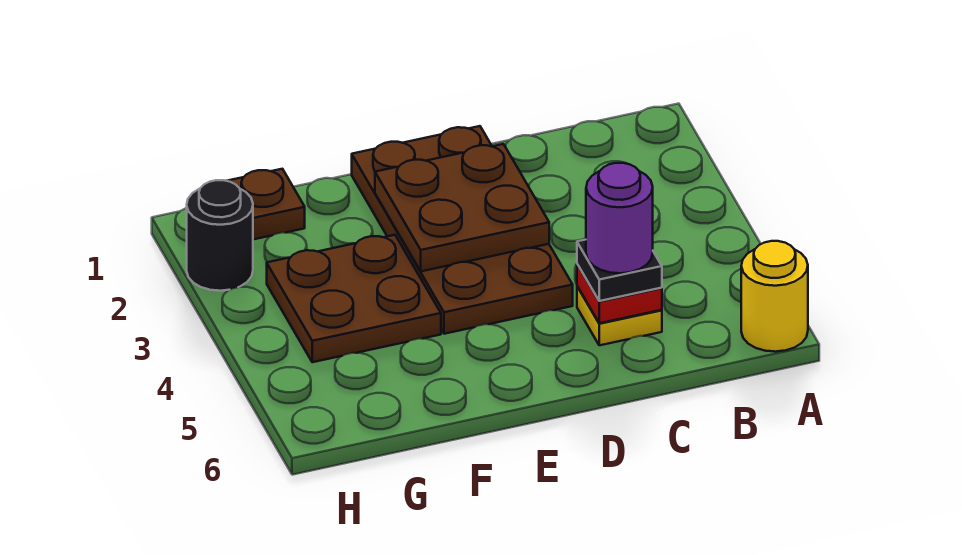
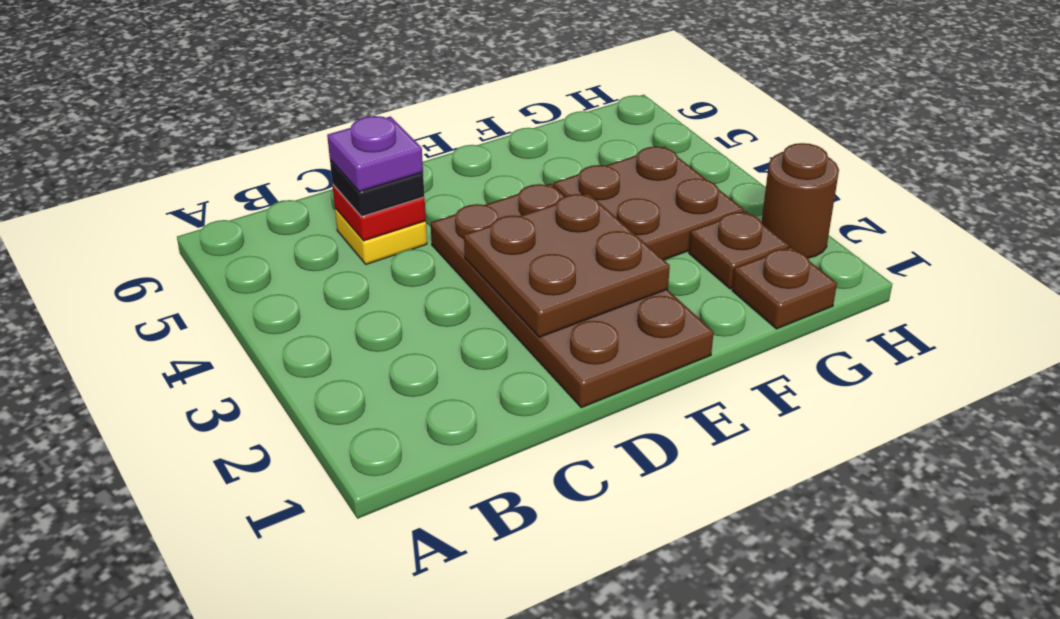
yellow 1x1 round brick [741,241,808,352] -> none
purple 1x1 round brick [586,163,653,273] -> purple 1x1 plate [327,116,423,192]
none -> brown 1x1 plate [689,211,789,289]
black 1x1 round brick [187,180,253,291] -> brown 1x1 round brick [762,143,839,258]

